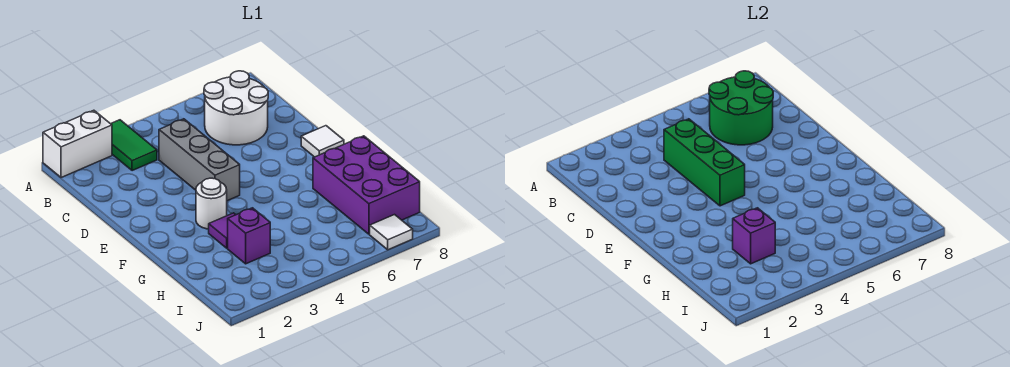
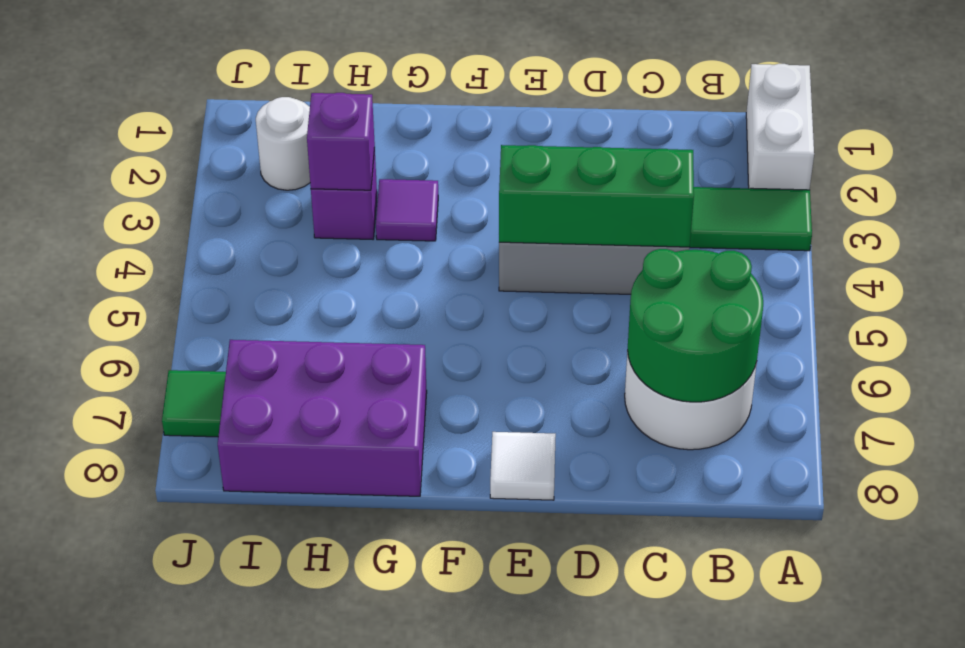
white 1x1 round brick [196,178,227,229] -> white 1x1 round brick moved to [256,97,310,190]
white 1x1 tile [370,215,413,250] -> green 1x1 tile [162,370,226,437]

